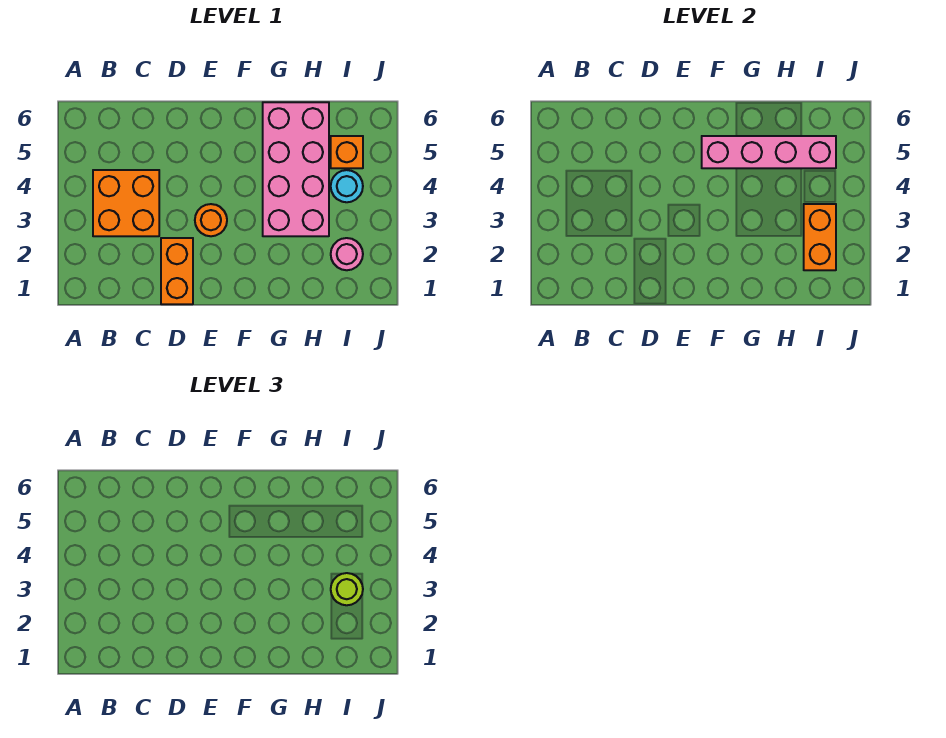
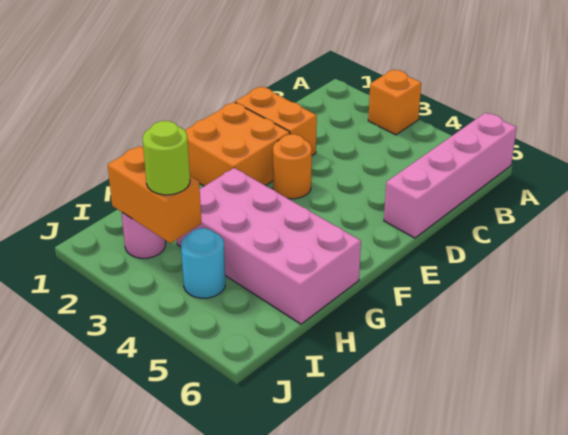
orange 2x2 brick [93,170,159,236] -> orange 2x2 brick moved to [185,102,290,186]
pink 1x4 brick [702,136,836,168] -> pink 1x4 brick moved to [384,113,517,238]
orange 1x1 brick [331,136,363,168] -> orange 1x1 brick moved to [368,69,421,135]

